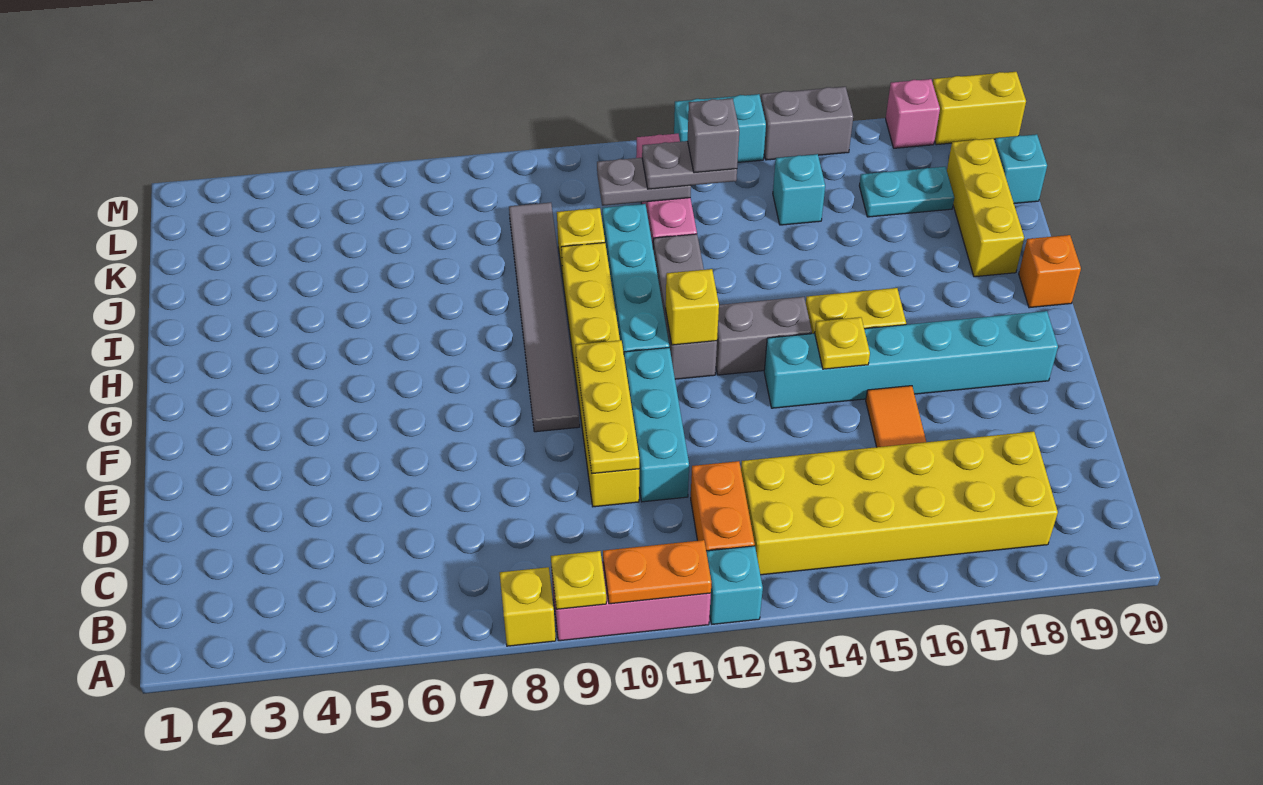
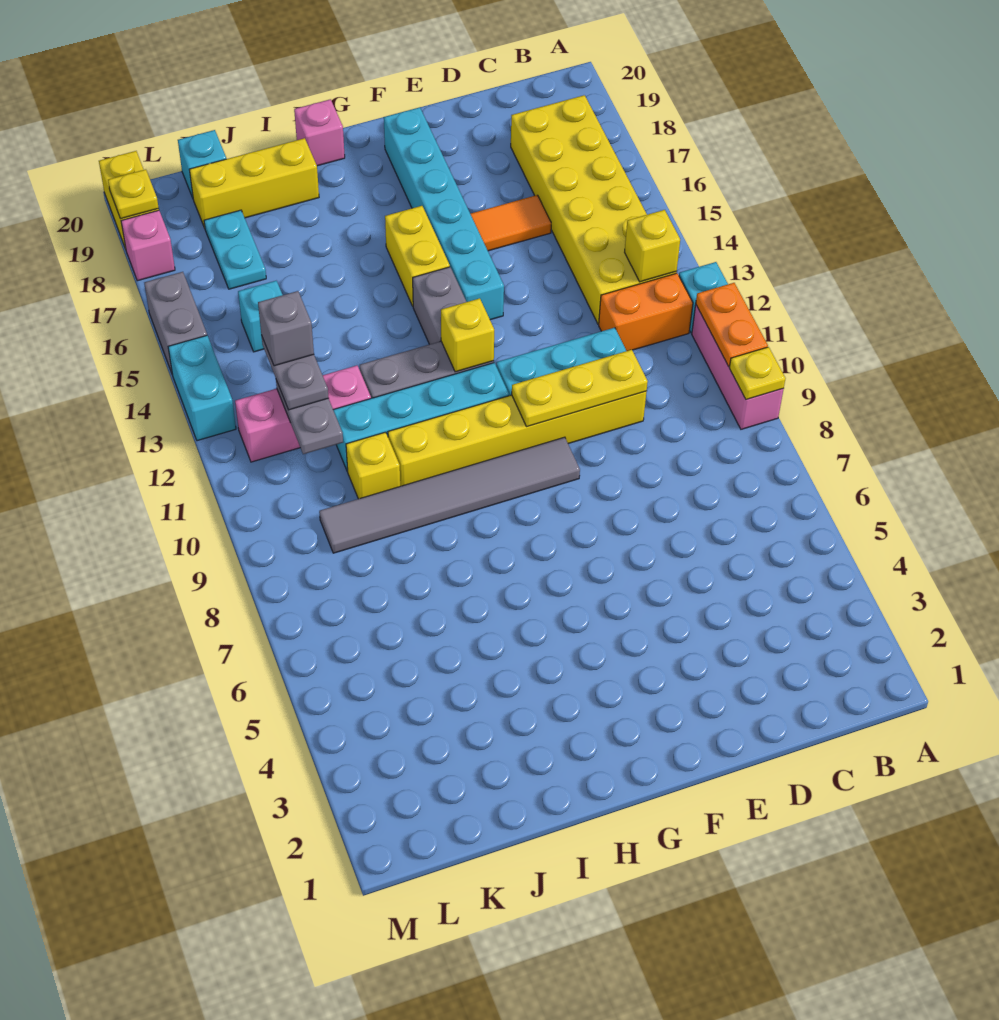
yellow 1x1 brick [500,567,556,646] -> yellow 1x1 brick moved to [625,210,680,282]
yellow 1x1 plate [815,317,870,369] -> yellow 1x1 plate moved to [108,169,159,219]
orange 1x1 brick [1019,235,1081,308] -> pink 1x1 brick [294,99,345,166]

